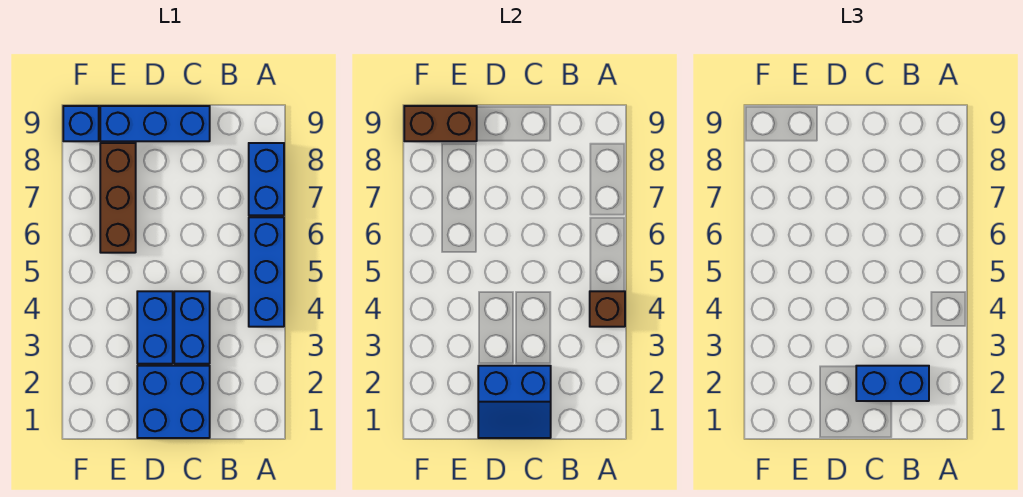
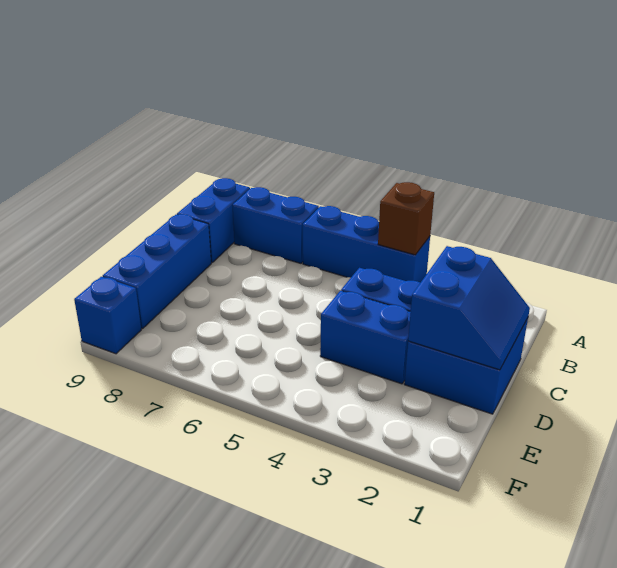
blue 1x2 brick [856,366,929,401] -> blue 1x2 brick moved to [177,178,250,263]
brown 1x3 brick [100,143,136,253] -> none
brown 1x2 brick [404,106,477,141] -> none

